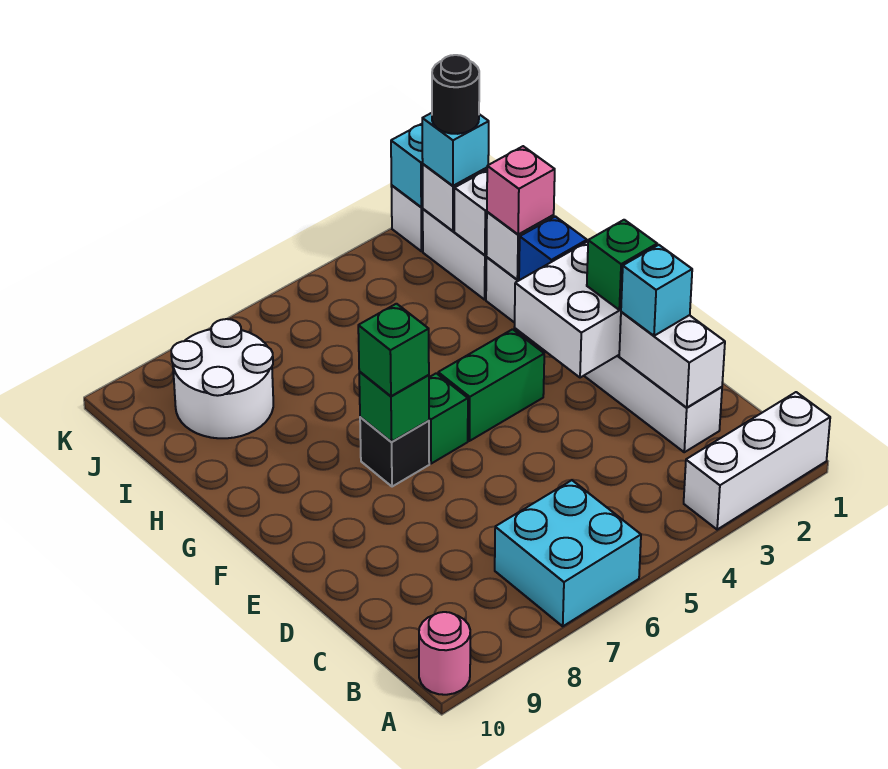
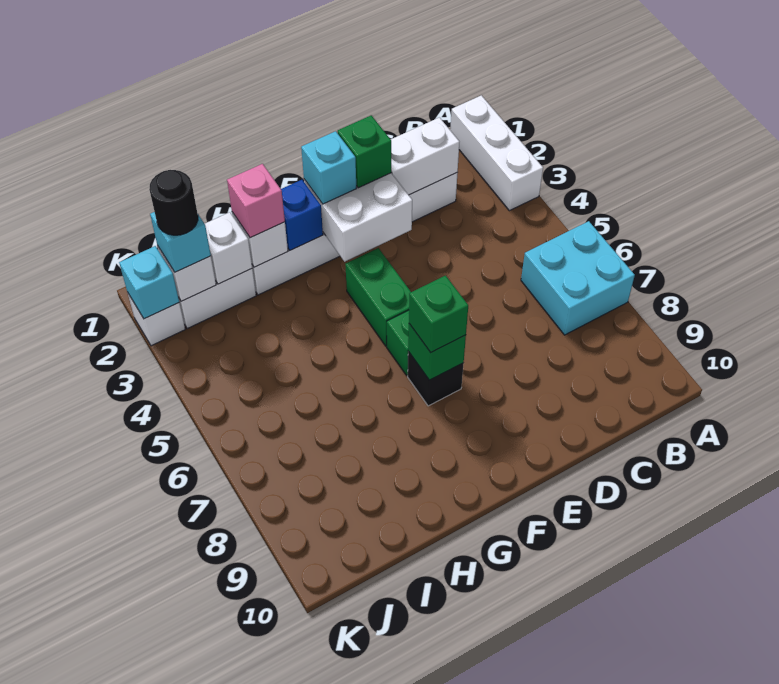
pink 1x1 round brick [419,612,470,695] -> none
cyan 1x1 brick [621,245,692,336] -> cyan 1x1 brick moved to [301,131,356,204]
white 2x2 round brick [171,319,273,438] -> none

